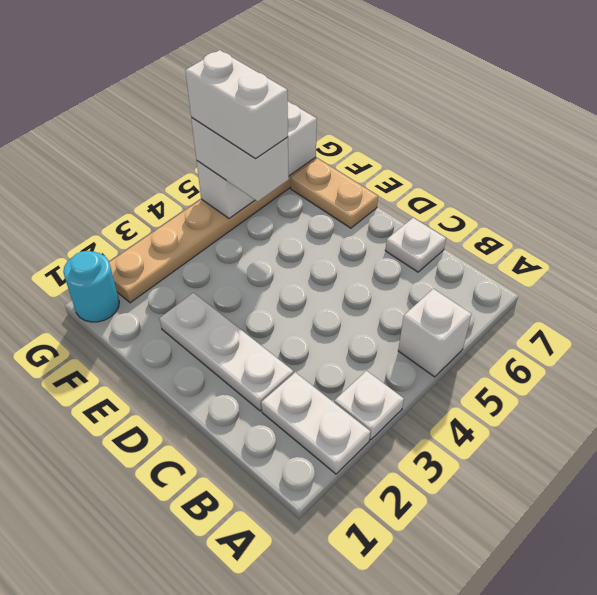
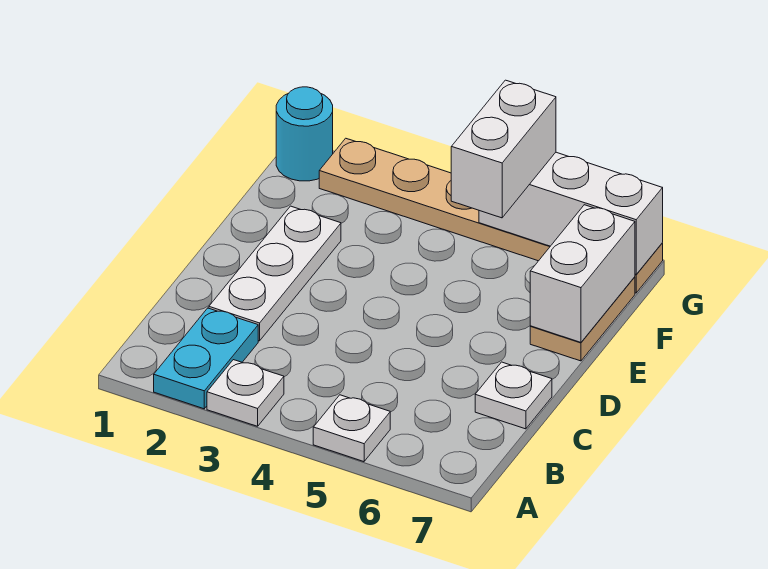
white 1x2 plate [261,372,371,474] -> cyan 1x2 plate [154,308,258,409]
white 1x1 brick [398,289,472,377] -> white 1x1 plate [313,395,390,462]
white 1x2 brick [185,50,288,159] -> white 1x2 brick moved to [530,205,635,342]

